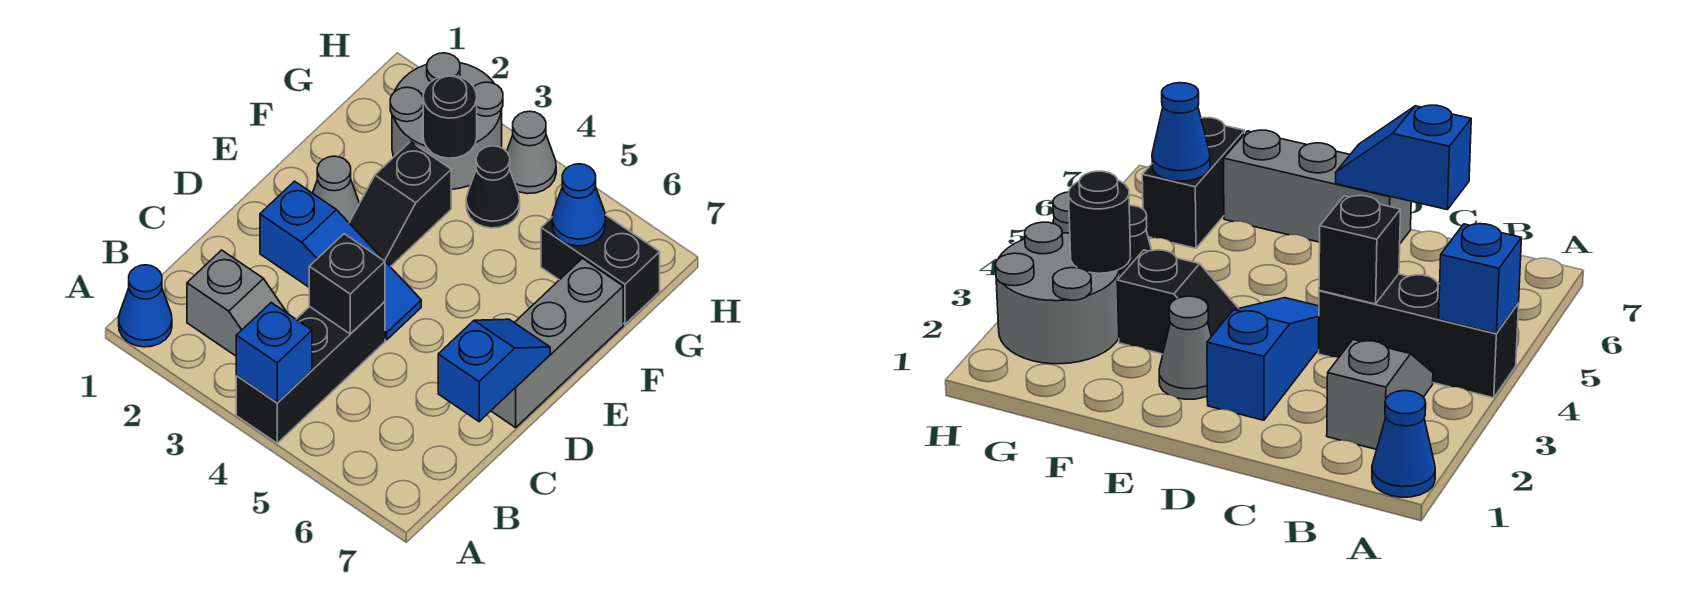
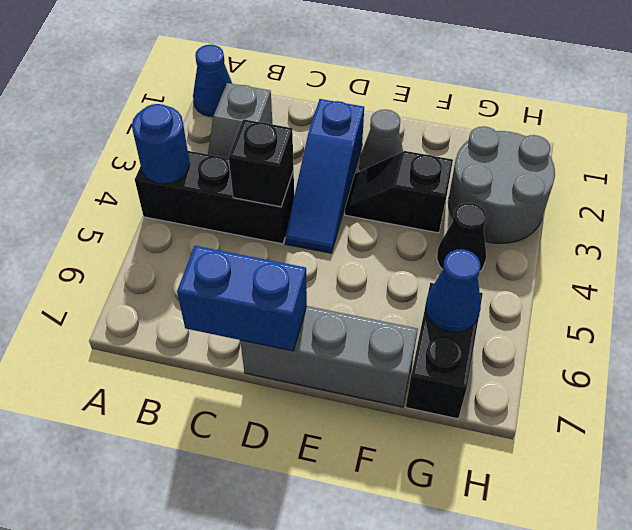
blue 1x1 brick [236,303,312,403] -> blue 1x1 round brick [132,104,190,184]
blue 1x2 slope [438,319,550,422] -> blue 1x2 brick [177,246,307,351]
black 1x1 round brick [423,75,477,158] -> none
grey 1x1 cone [507,111,556,194] -> none

